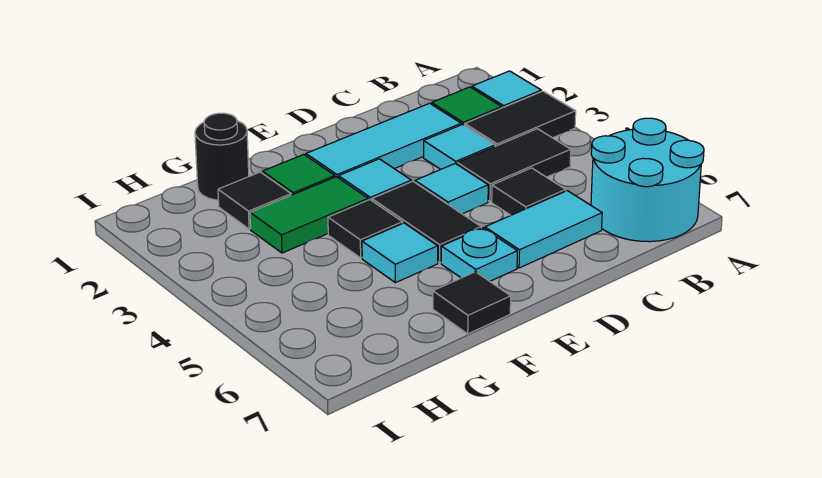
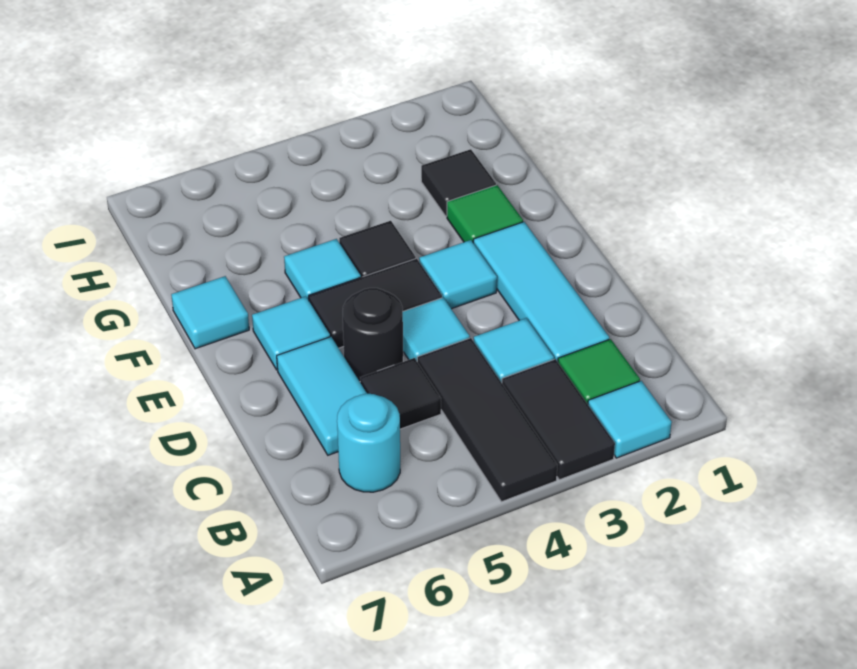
cyan 2x2 round brick [591,118,704,242] -> cyan 1x1 round brick [337,394,400,492]
black 1x2 tile [457,129,571,202] -> black 1x3 tile [417,338,557,502]
cyan 1x1 plate [441,228,517,281] -> cyan 1x1 tile [252,296,330,370]
green 1x2 tile [250,177,368,253] -> none
black 1x1 tile [433,272,511,334] -> cyan 1x1 tile [171,276,249,349]
black 1x1 round brick [195,113,249,200] -> black 1x1 round brick moved to [343,288,403,381]

